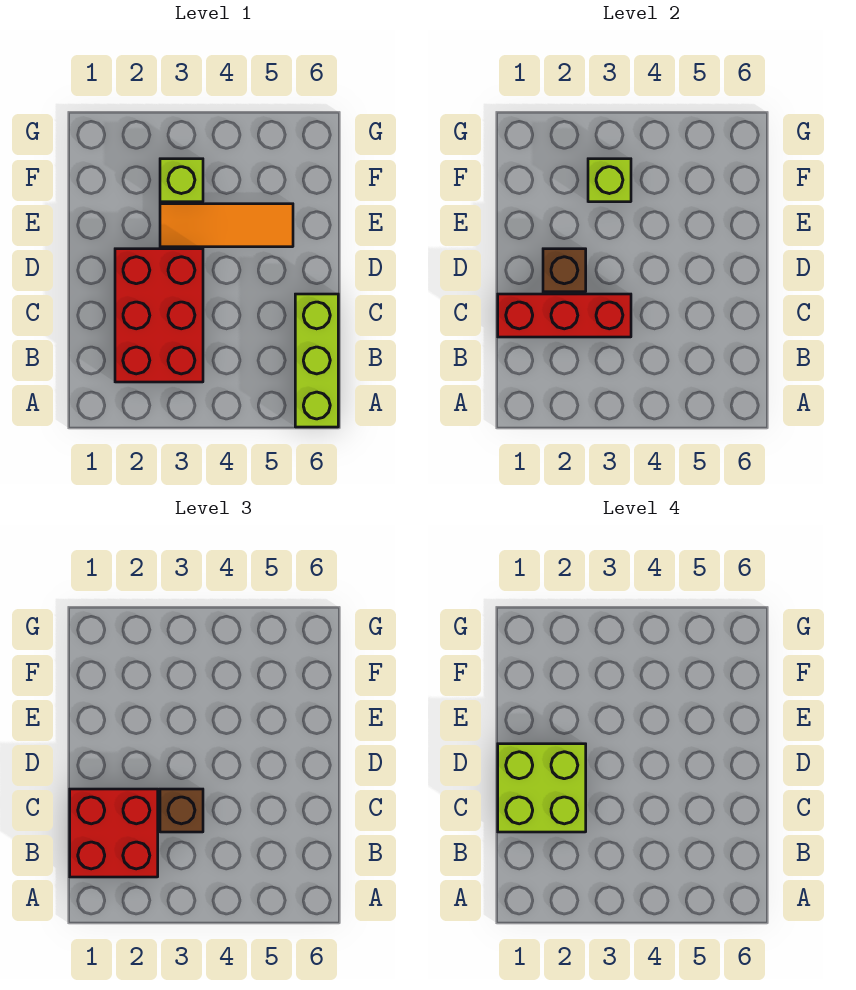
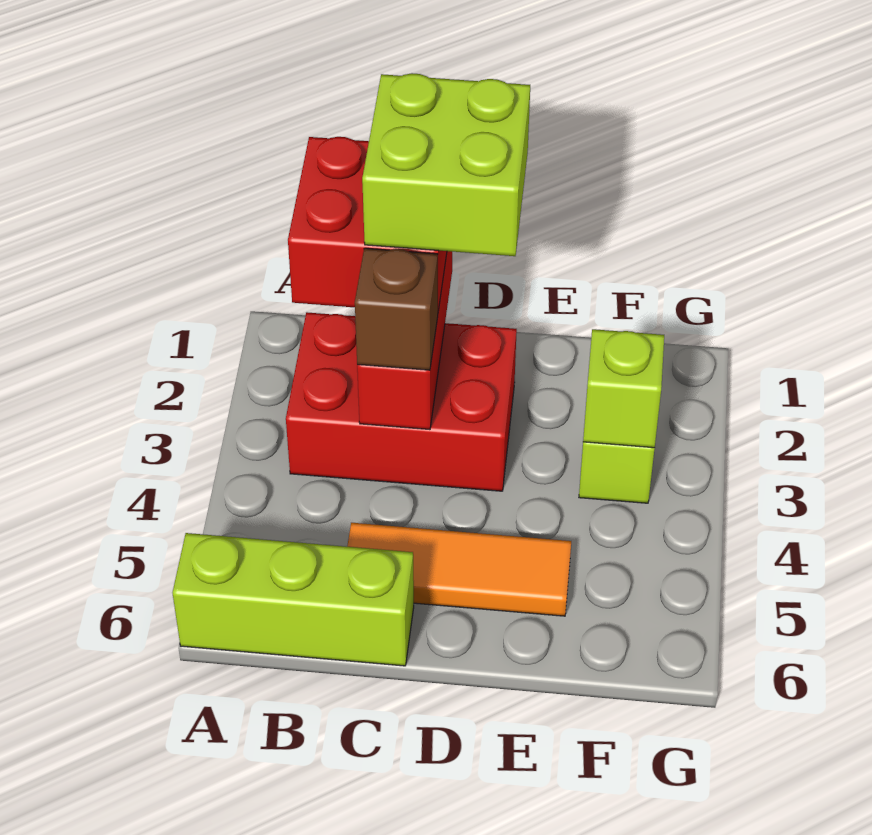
brown 1x1 brick [543,249,586,292] -> none
orange 1x3 tile [160,204,293,247] -> orange 1x3 tile turned to [347,523,571,616]

